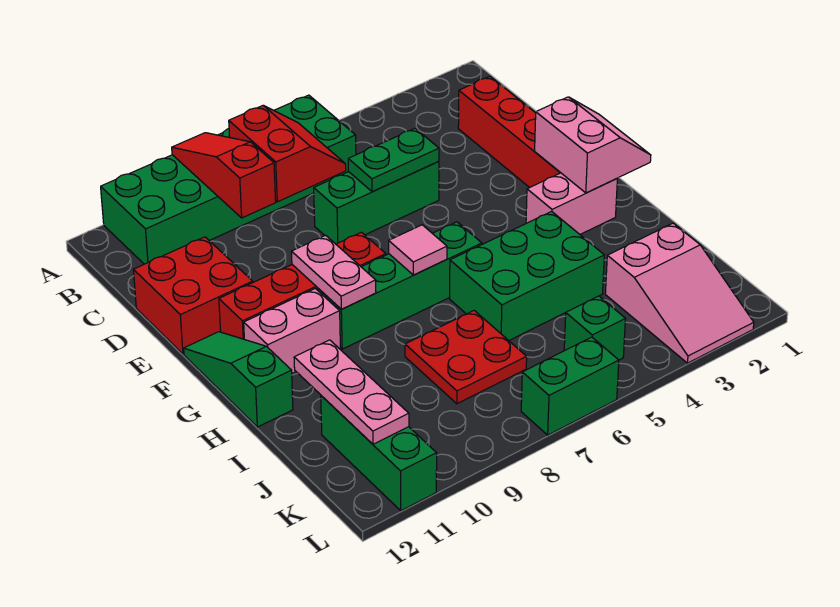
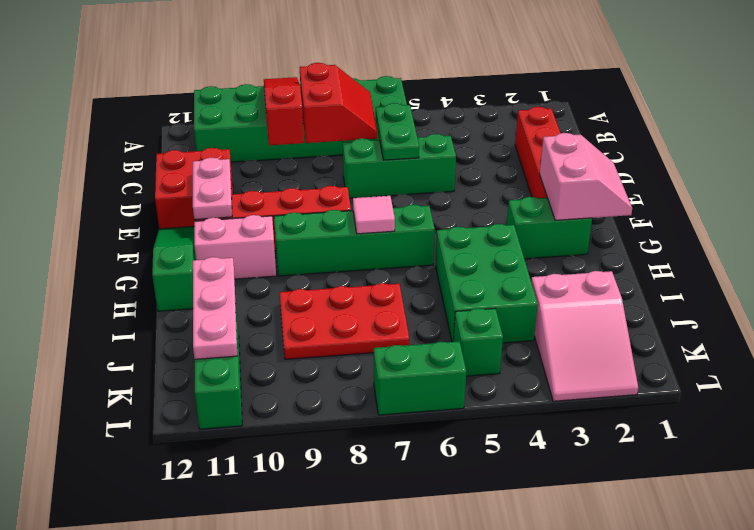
green 1x2 plate [348,128,439,192] -> green 1x2 plate turned to [376,103,419,160]
pink 1x2 plate [291,235,376,309] -> pink 1x2 plate moved to [193,158,232,220]
pink 1x2 brick [526,173,617,234] -> green 1x2 brick [507,197,592,259]
green 2x3 brick [450,211,604,340] -> green 2x3 brick turned to [436,224,538,343]
red 2x2 plate [405,311,527,404] -> red 2x3 plate [280,283,409,359]

